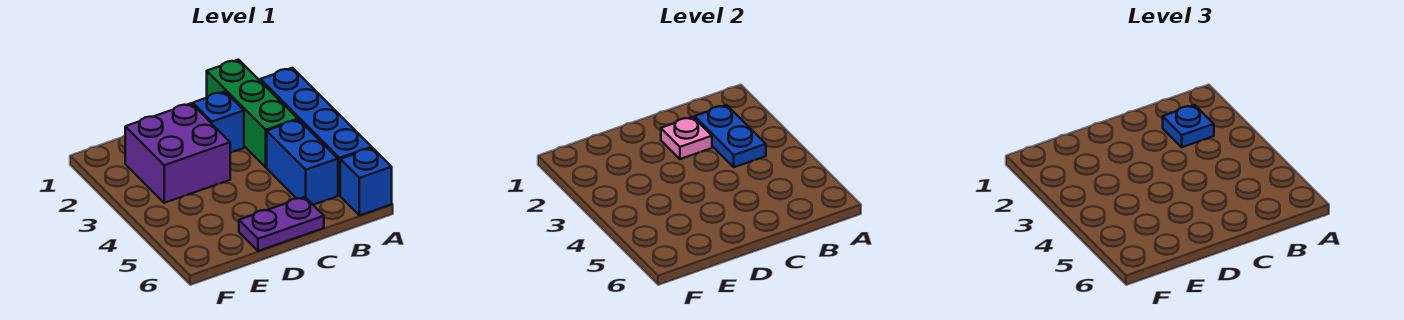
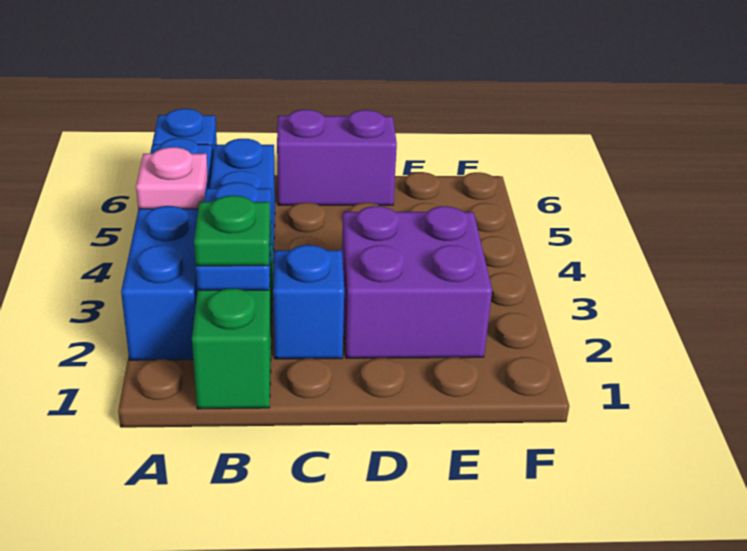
blue 1x1 plate [1163,105,1214,147] -> green 1x1 plate [194,196,270,266]
pink 1x1 plate [661,117,712,159] -> pink 1x1 plate moved to [136,147,208,209]
purple 1x2 plate [239,197,324,251] -> purple 1x2 brick [277,110,397,205]

